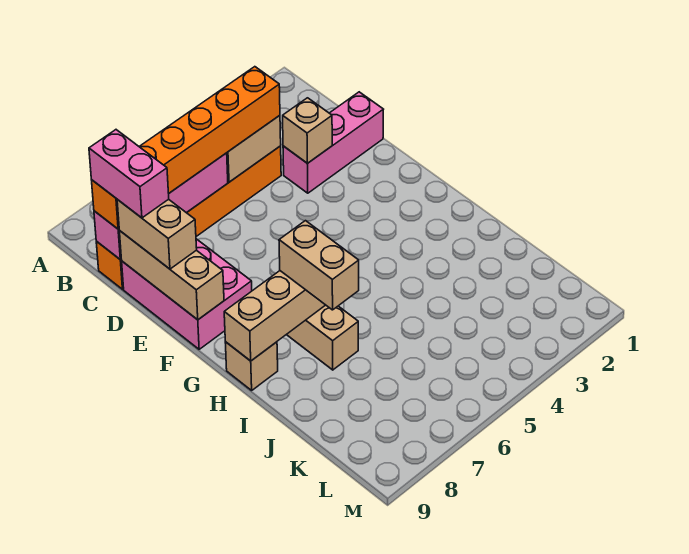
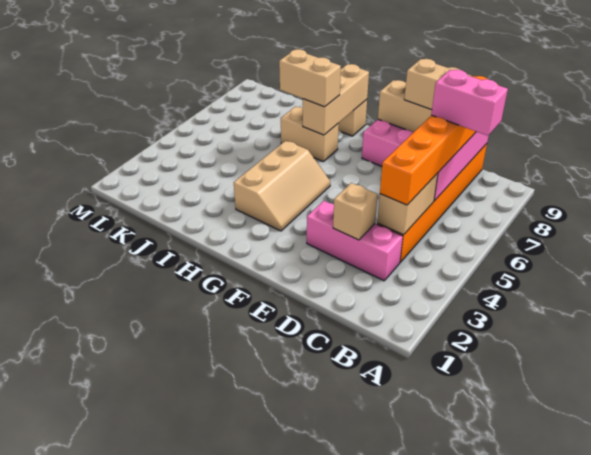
pink 1x2 brick [89,130,169,218] -> pink 1x2 brick moved to [431,70,508,136]
pink 1x3 brick [283,92,384,193] -> pink 1x3 brick turned to [307,201,403,281]
none -> tan 2x3 slope [234,141,330,231]

